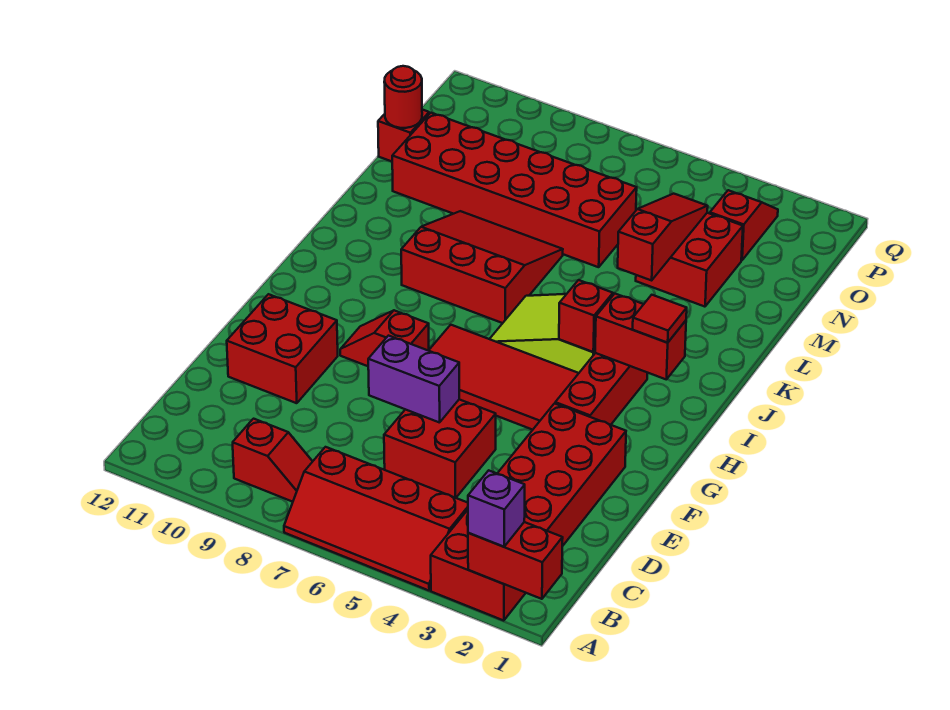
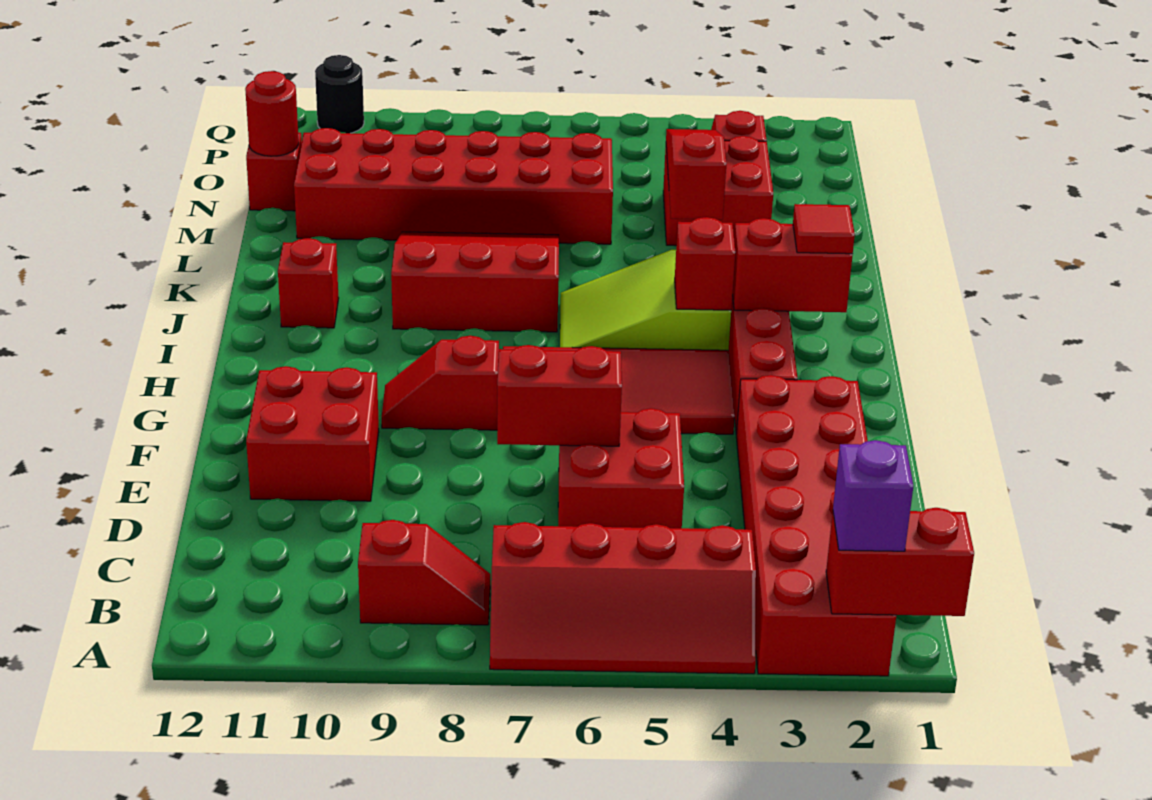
purple 1x2 brick [368,336,459,423] -> red 1x2 brick [497,345,622,446]
none -> red 1x1 brick [278,238,339,328]
none -> black 1x1 round brick [315,55,364,133]

